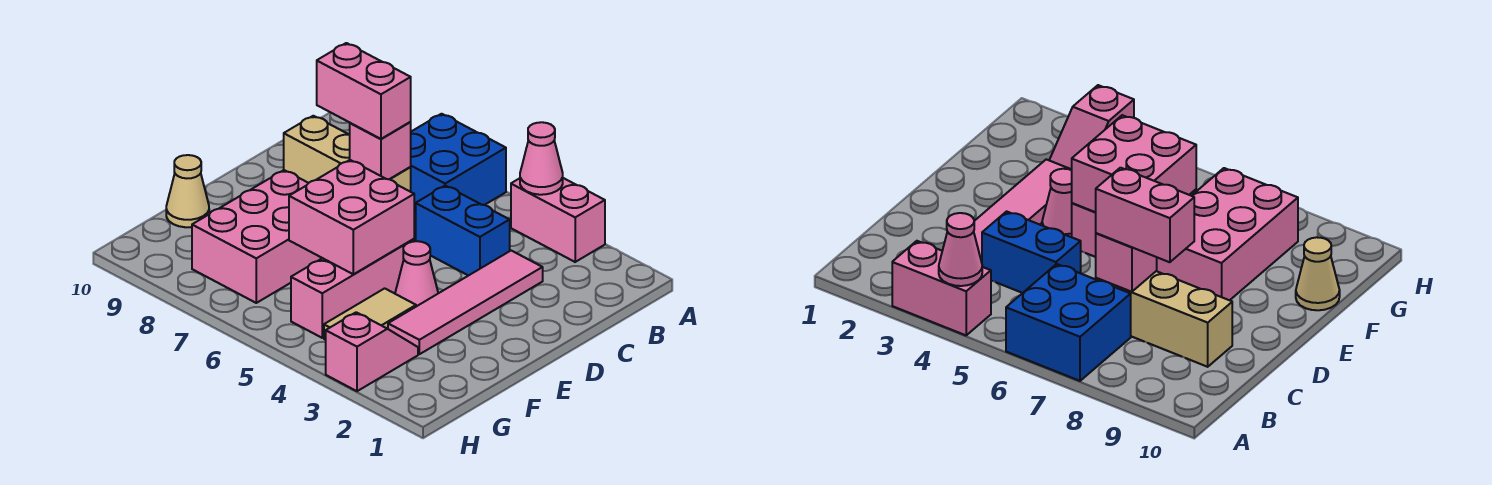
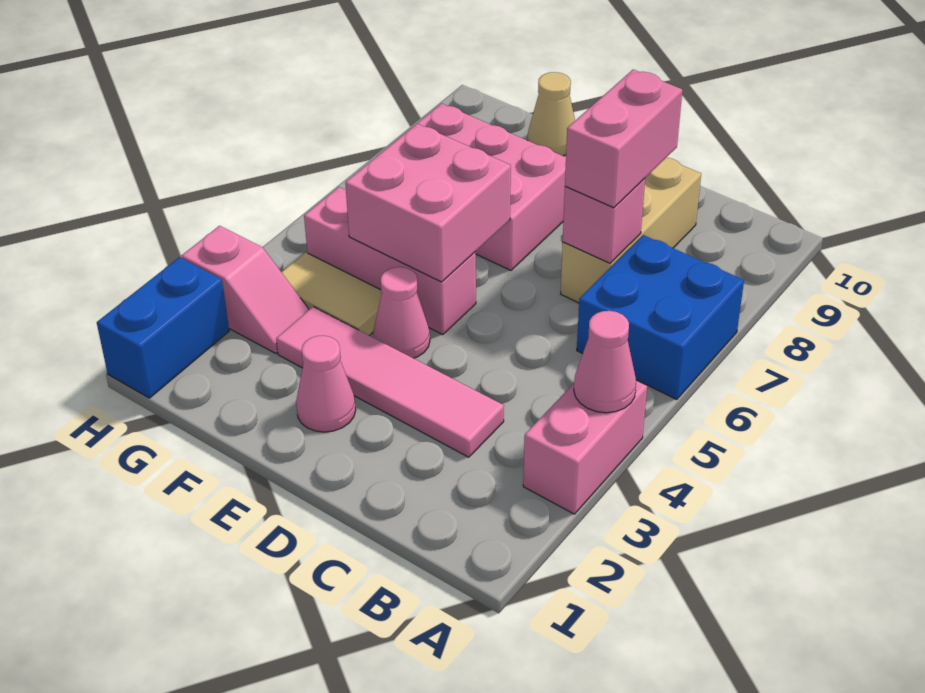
blue 1x2 brick [416,186,510,276] -> blue 1x2 brick moved to [97,257,229,398]
none -> pink 1x1 cone [296,336,356,432]

